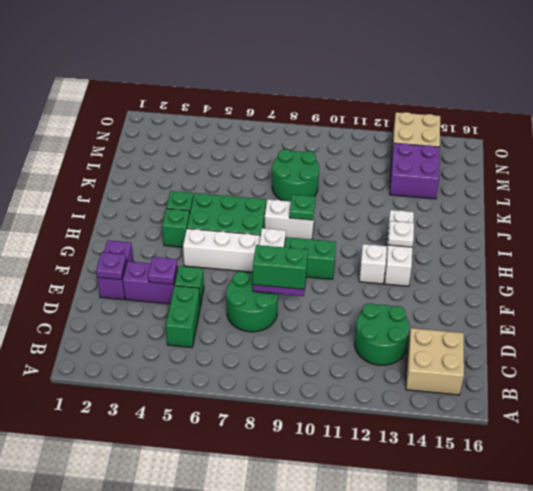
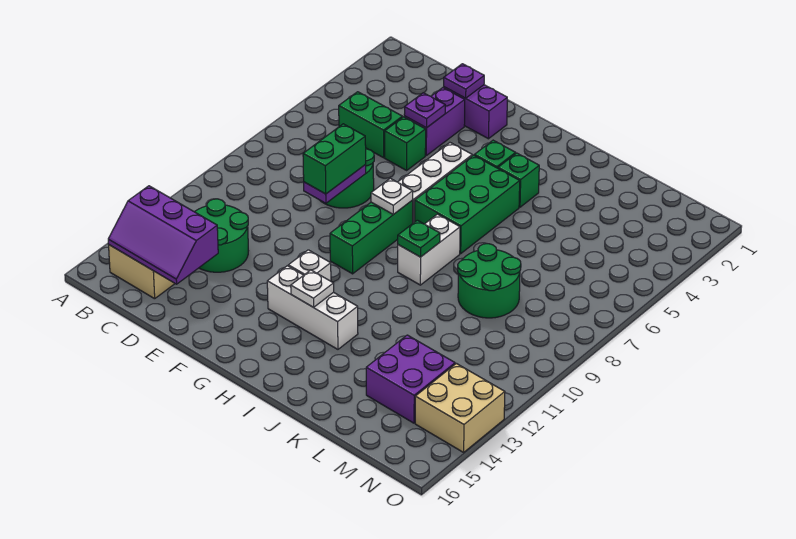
none -> purple 2x3 slope [108,186,218,284]

